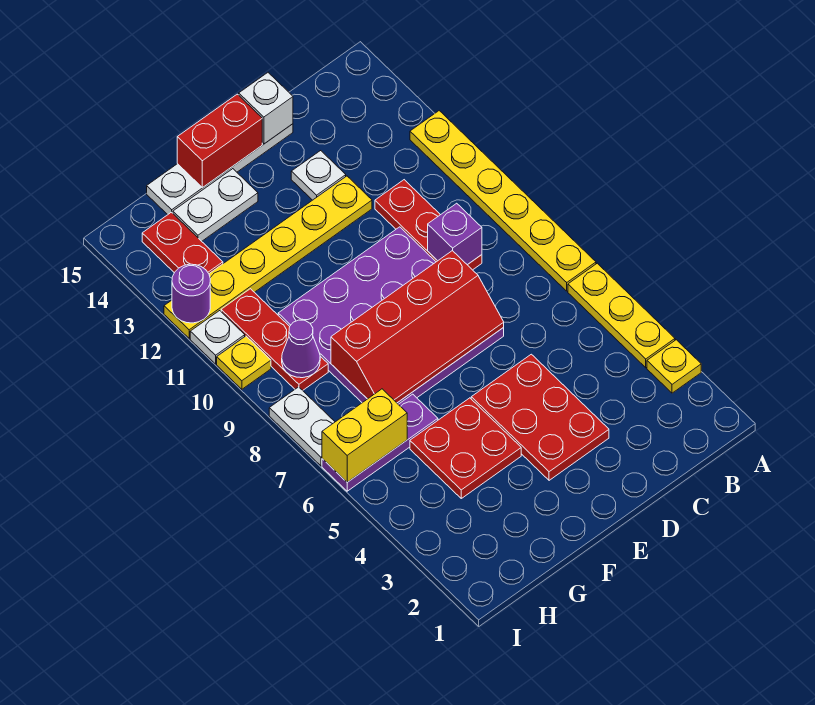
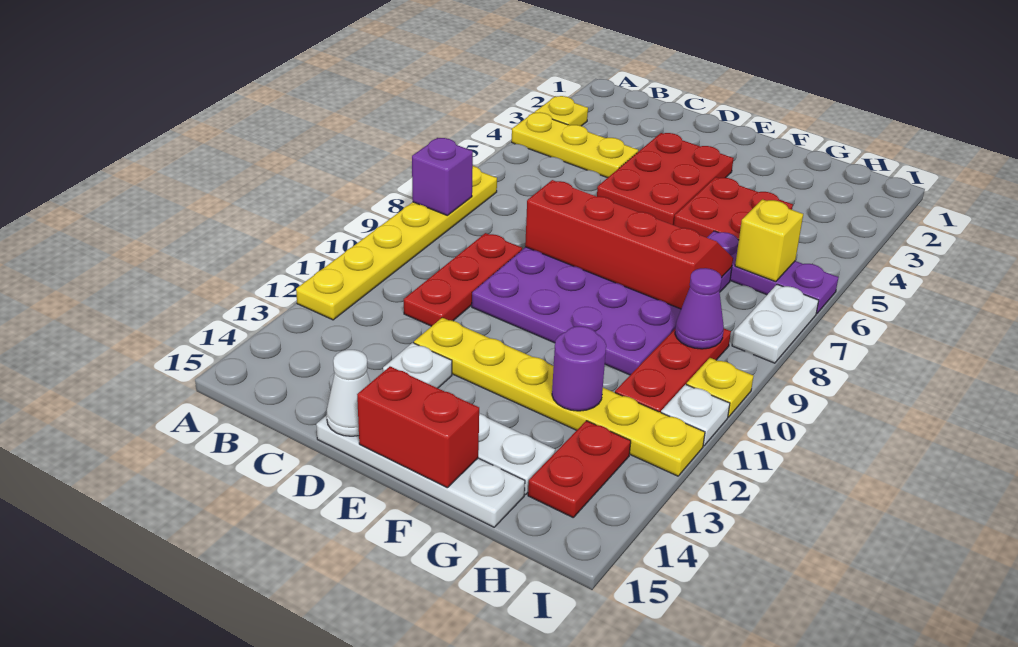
yellow 1x3 plate [568,263,675,368] -> yellow 1x3 plate turned to [512,112,638,178]
purple 1x1 brick [428,203,482,265] -> purple 1x1 brick moved to [412,138,473,216]
white 1x1 brick [239,73,293,144] -> white 1x1 cone [327,350,370,436]
yellow 1x2 brick [322,389,407,482] -> yellow 1x1 brick [735,199,803,282]
purple 1x1 round brick [172,264,210,323] -> purple 1x1 round brick moved to [552,326,606,411]

